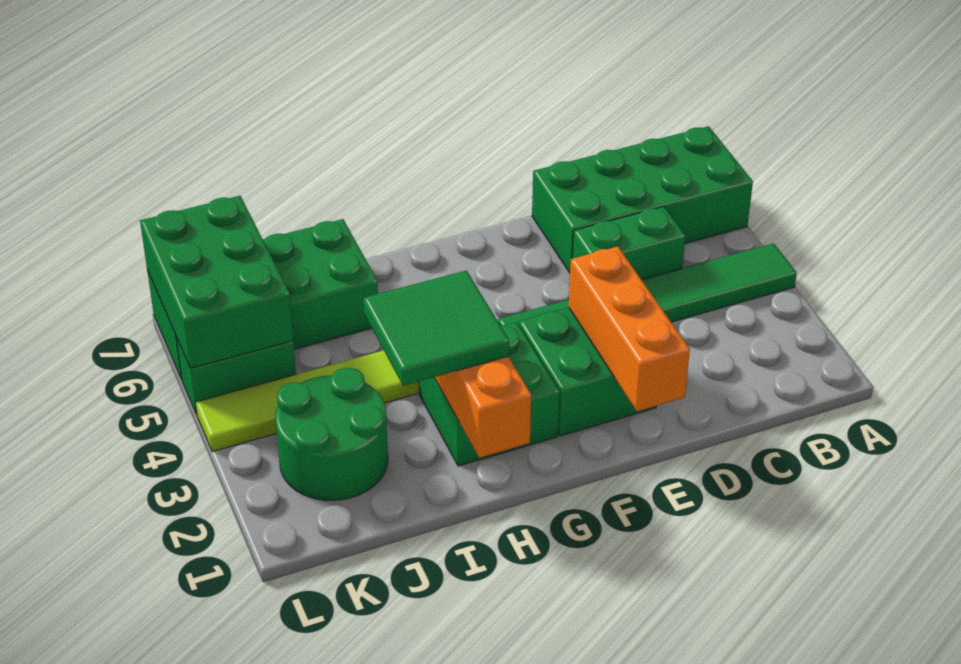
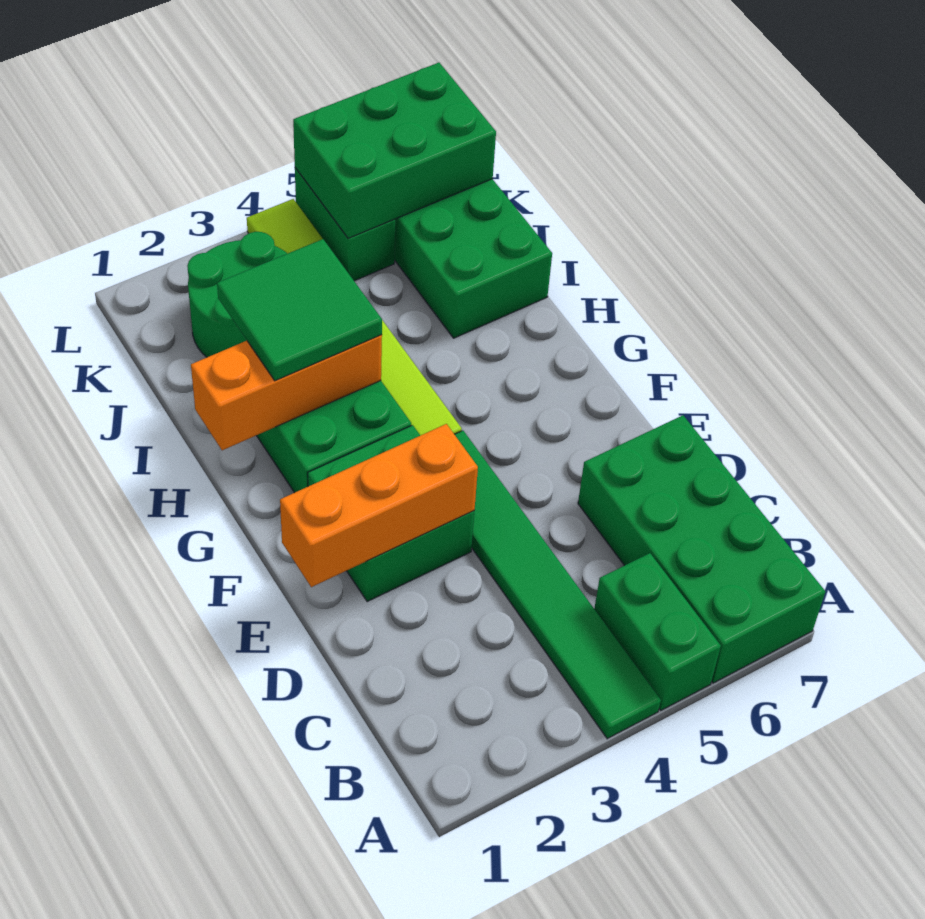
green 1x2 brick [572,207,685,280] -> green 1x2 brick moved to [594,553,721,710]

